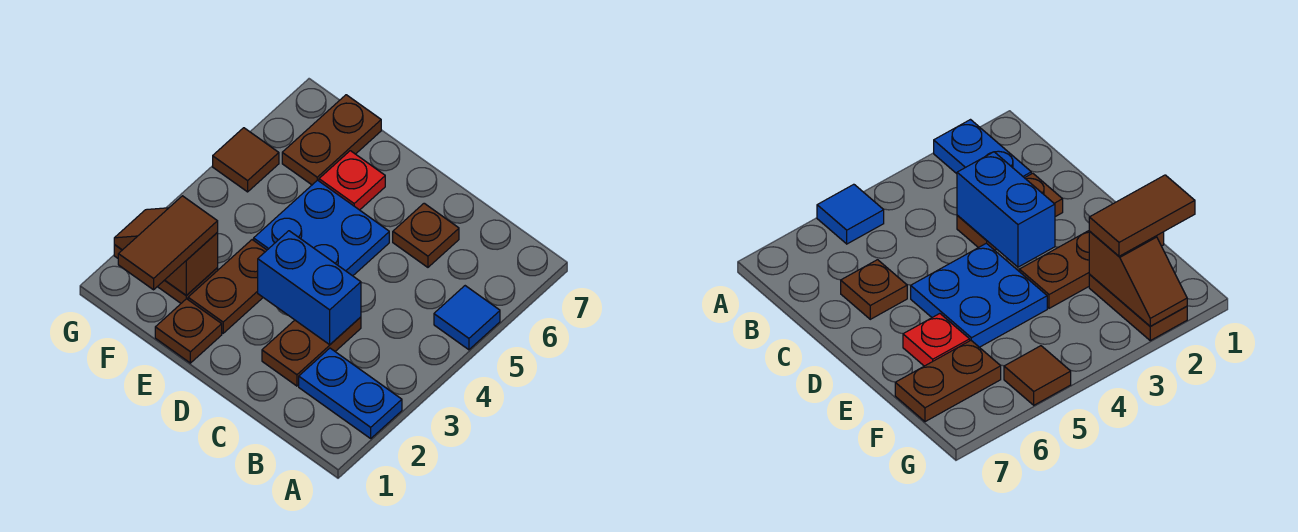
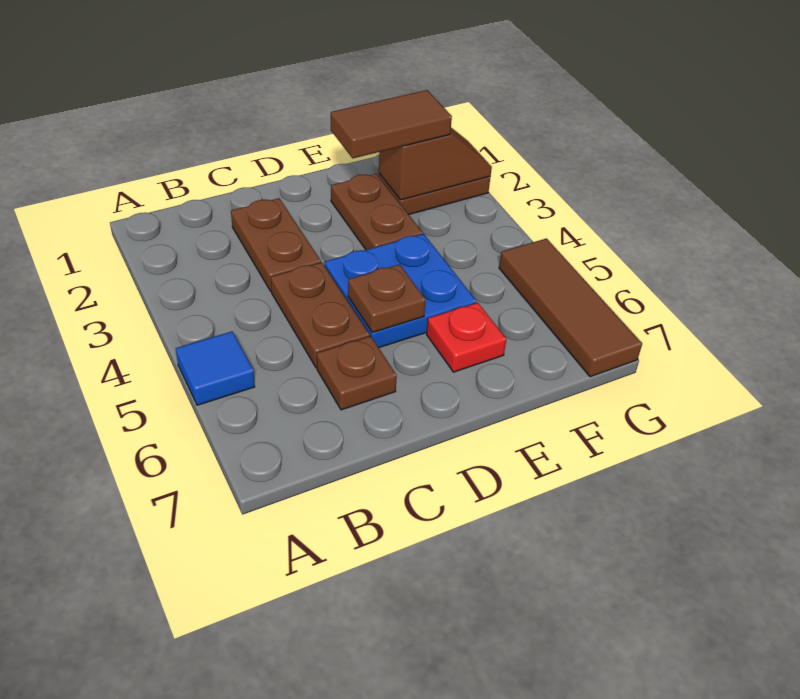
blue 1x2 plate [299,348,402,438] -> none
blue 1x2 brick [258,231,361,344] -> none
brown 1x1 plate [155,299,222,363] -> brown 1x1 plate moved to [348,264,426,333]
brown 1x2 tile [118,196,218,290] -> brown 1x2 tile turned to [331,90,452,158]
brown 1x2 plate [282,95,381,185] -> brown 1x2 plate moved to [271,262,370,368]
brown 1x1 tile [213,128,279,192] -> brown 1x3 tile [499,238,642,377]

